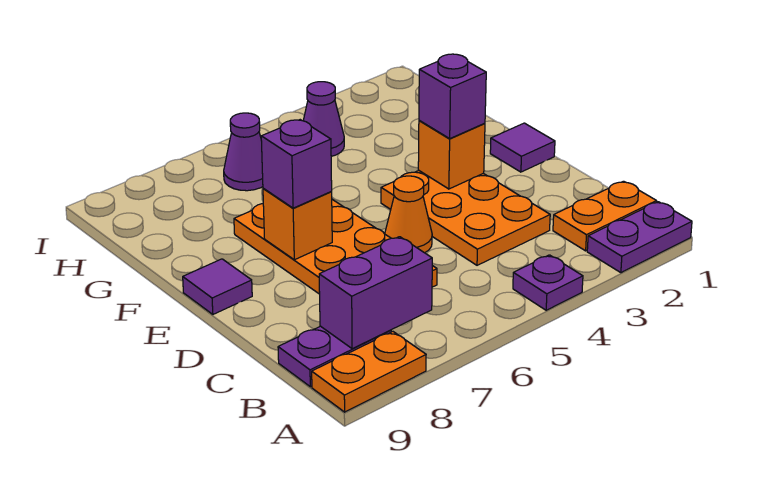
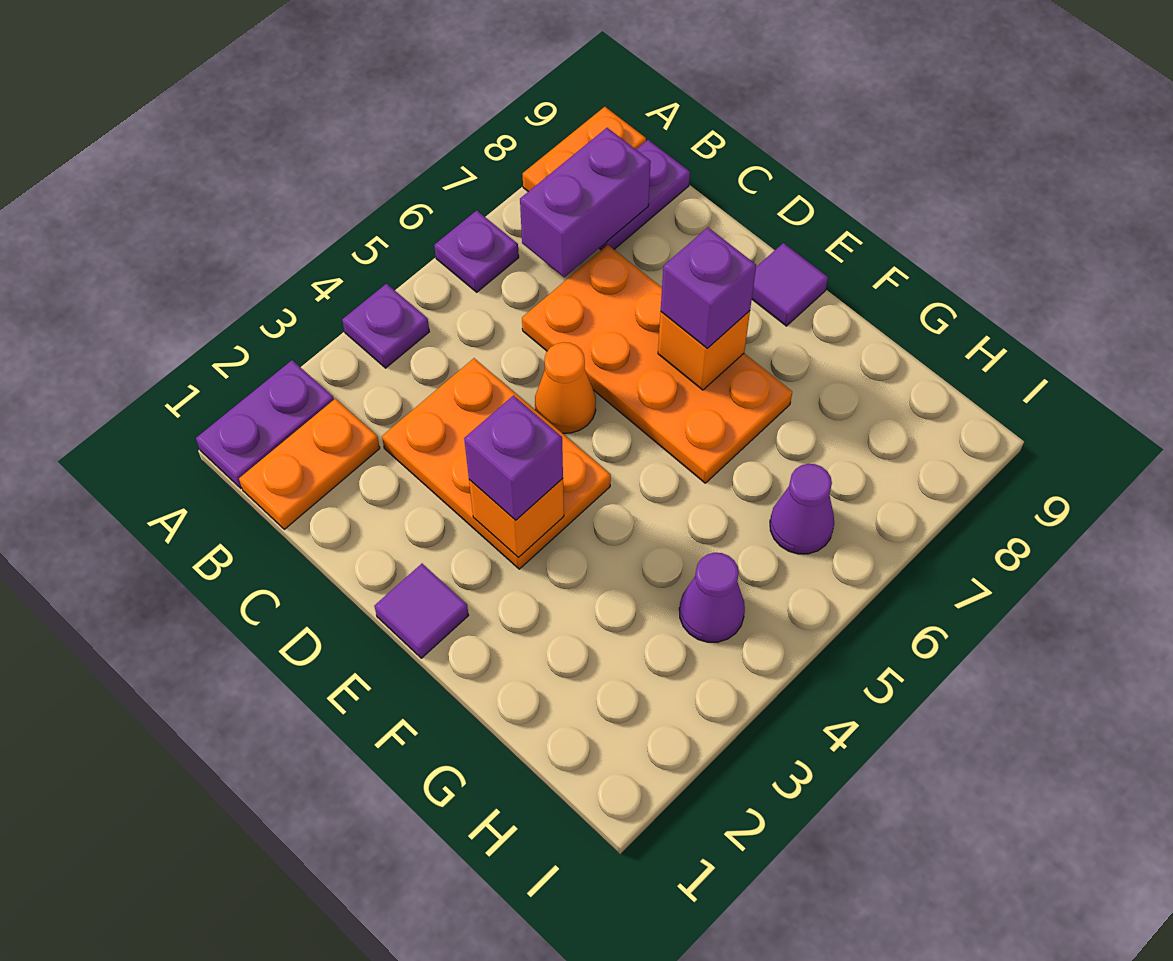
none -> purple 1x1 plate [434,211,519,292]

